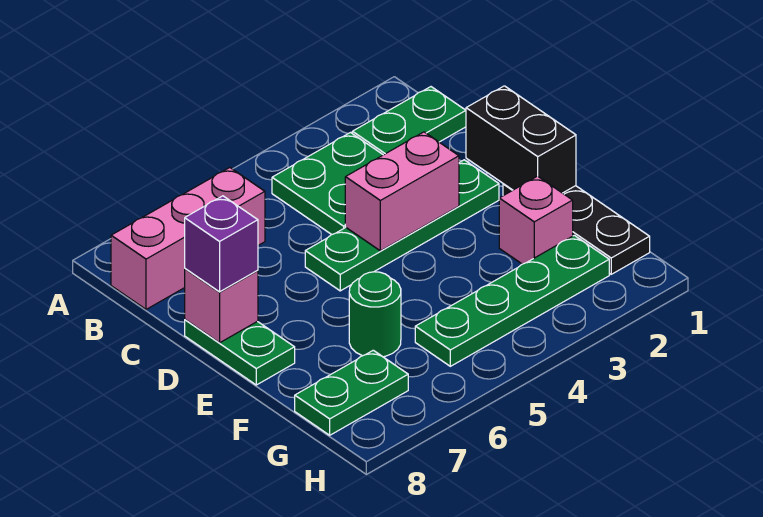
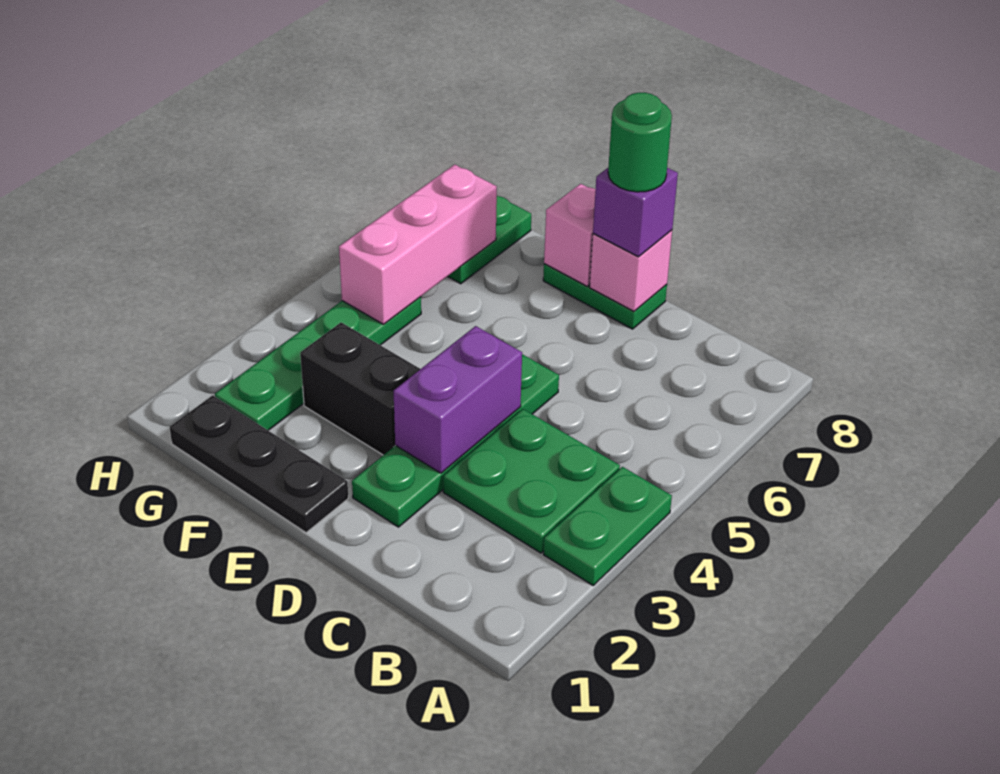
green 1x2 plate [352,87,466,155] -> green 1x2 plate moved to [543,467,672,585]
pink 1x3 brick [111,168,265,309] -> pink 1x3 brick moved to [339,165,497,324]
black 1x2 brick [466,86,576,193] -> black 1x2 brick moved to [300,322,420,455]
pink 1x2 brick [345,132,459,251] -> purple 1x2 brick [394,326,522,473]
pink 1x1 brick [499,176,573,264] -> pink 1x1 brick moved to [544,184,596,286]
green 1x1 round brick [349,272,401,357] -> green 1x1 round brick moved to [608,93,672,192]

